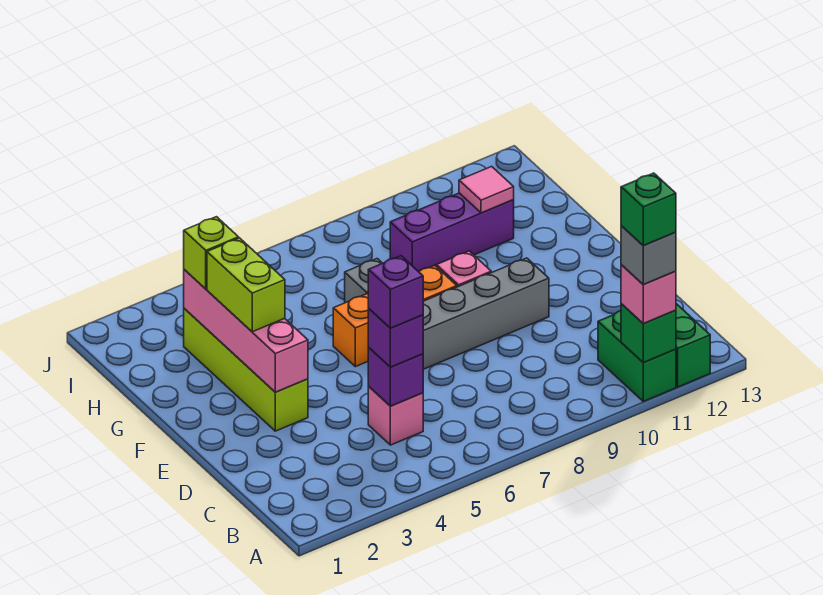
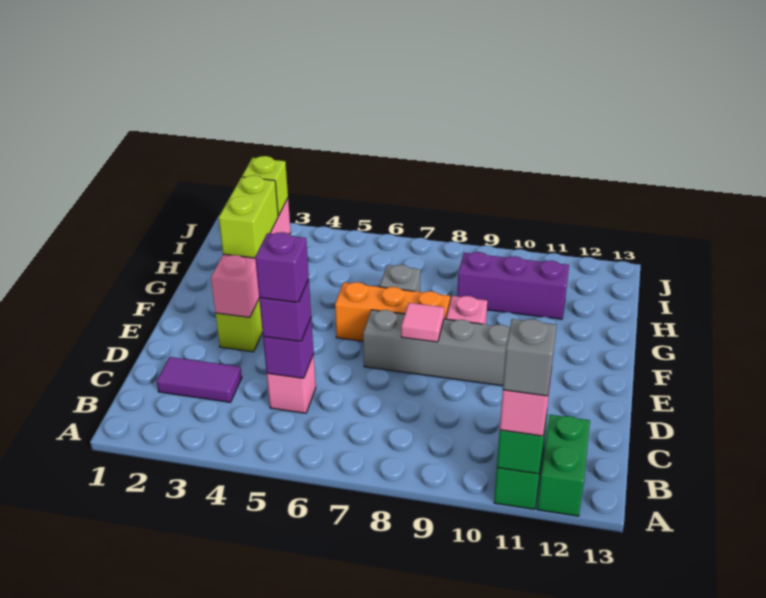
green 1x1 brick [621,173,676,246] -> none
none -> purple 1x2 tile [157,357,242,402]
pink 1x1 tile [459,166,514,213] -> pink 1x1 tile moved to [401,303,444,342]

